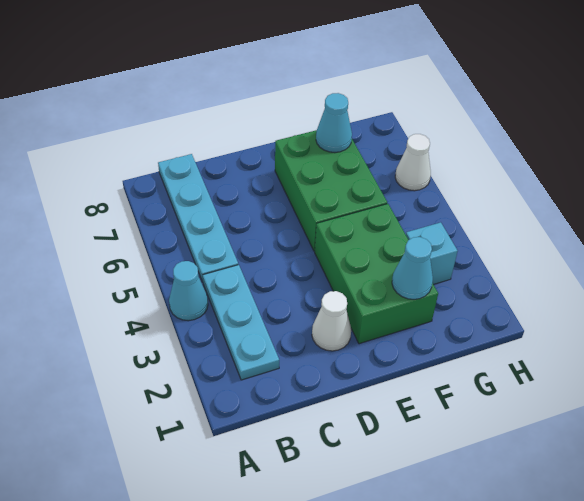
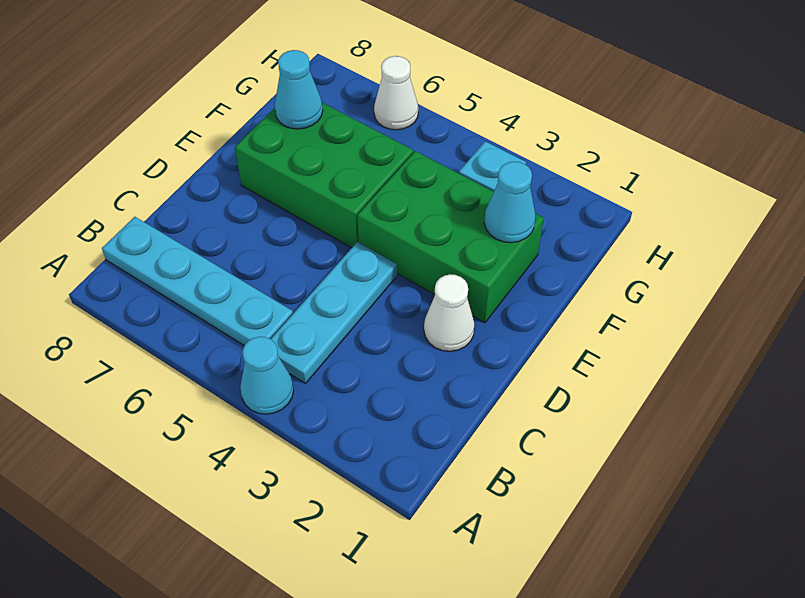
cyan 1x3 plate [203,265,279,380] -> cyan 1x3 plate turned to [271,242,397,383]

